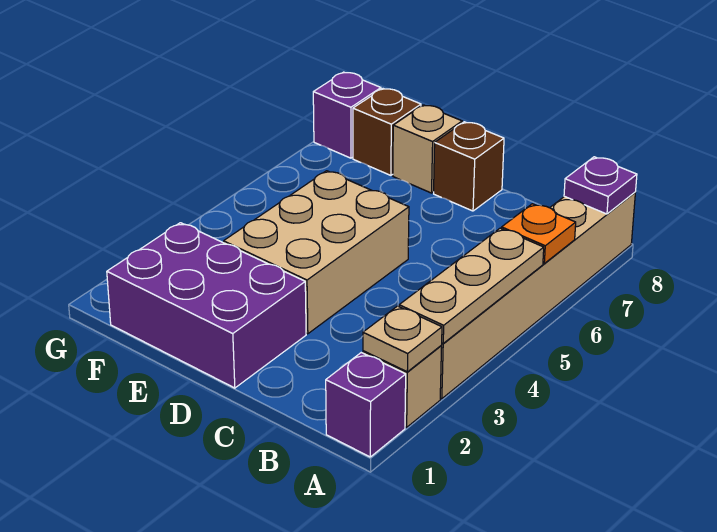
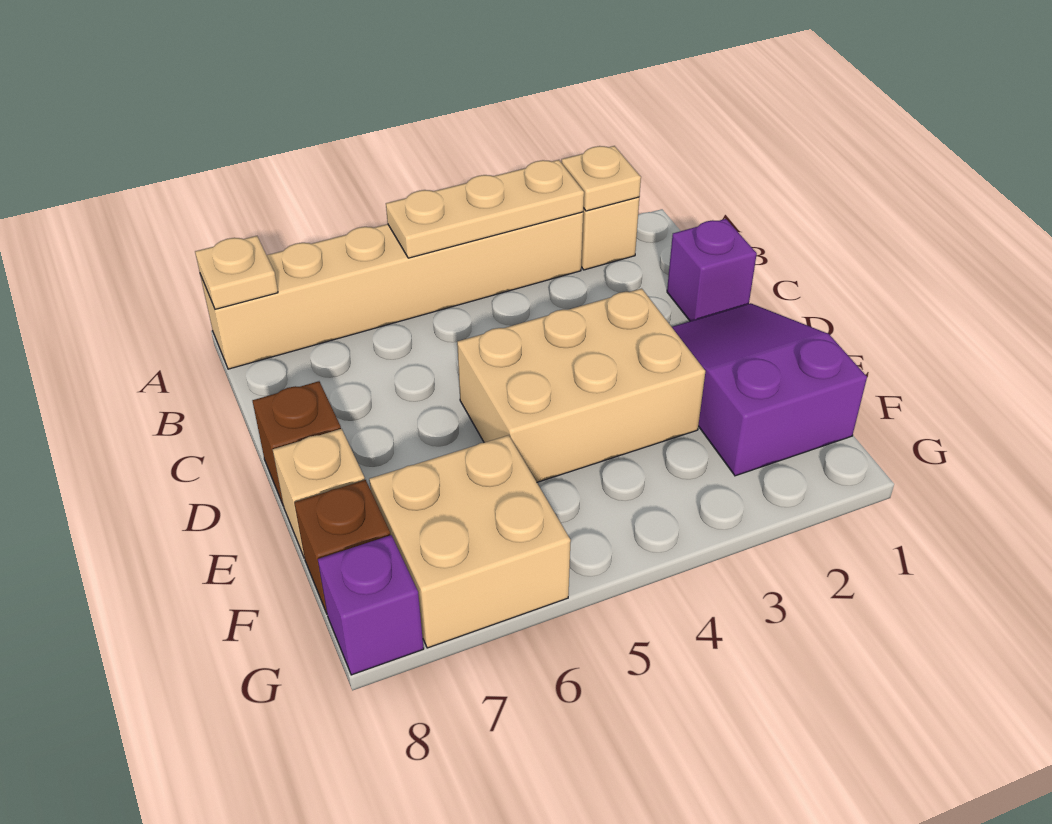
purple 1x1 brick [326,353,406,457] -> purple 1x1 brick moved to [667,219,757,321]
orange 1x1 plate [502,204,576,263] -> none
purple 1x1 plate [564,157,637,214] -> tan 1x1 plate [195,236,278,309]
purple 2x3 brick [107,223,306,388] -> purple 2x3 slope [672,303,867,476]
none -> tan 2x2 brick [369,435,571,648]

